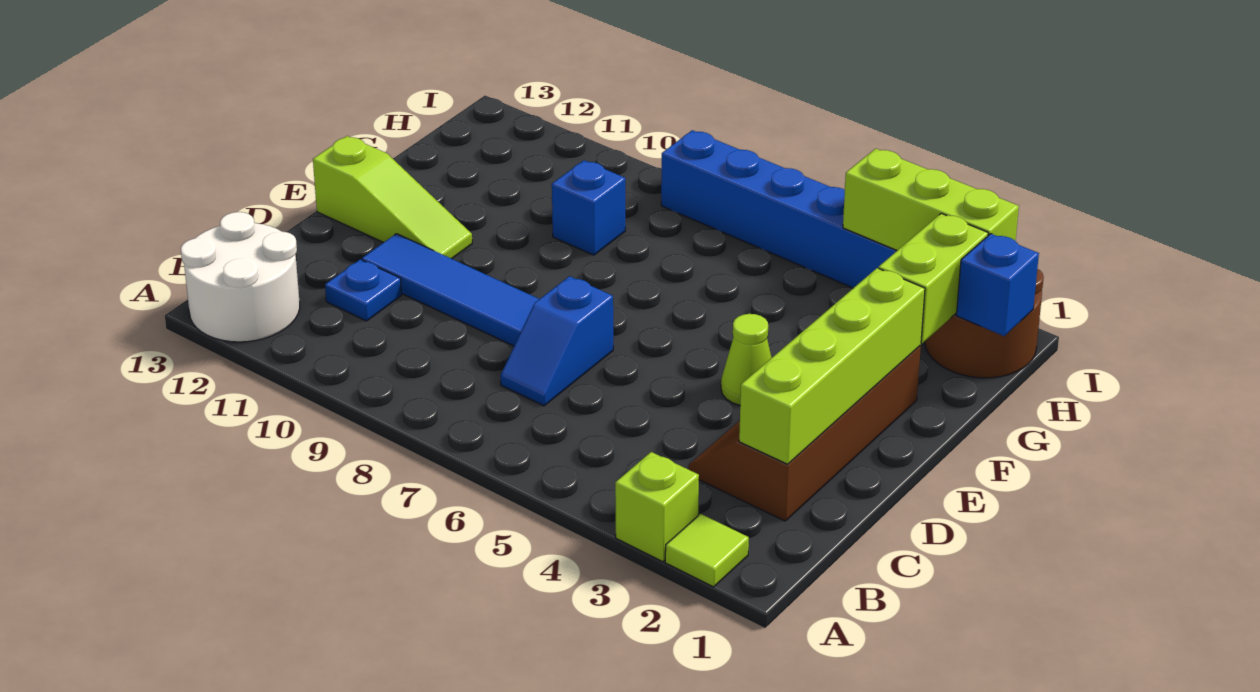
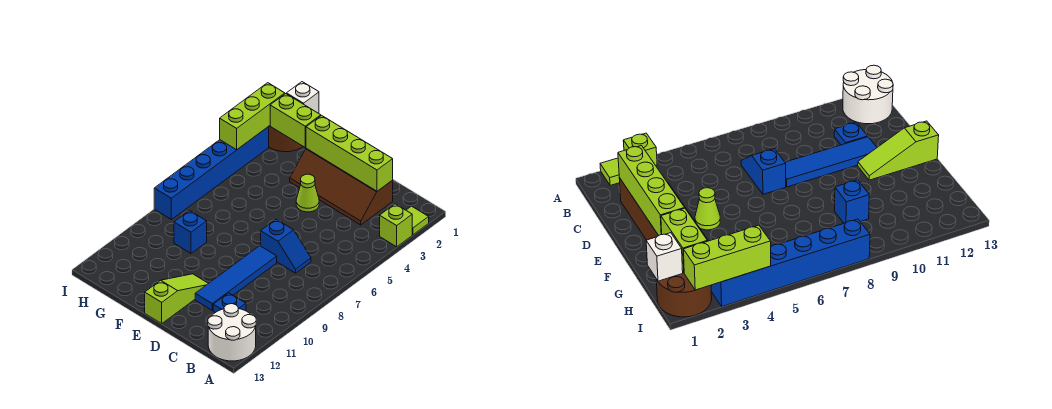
blue 1x1 brick [956,234,1039,336] -> white 1x1 brick [286,82,319,113]

